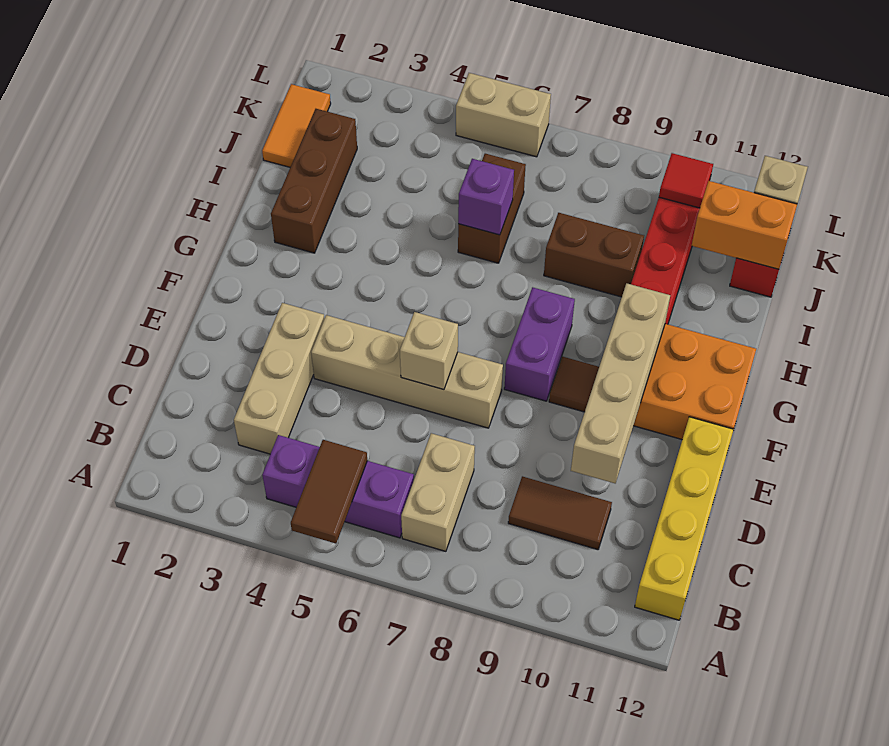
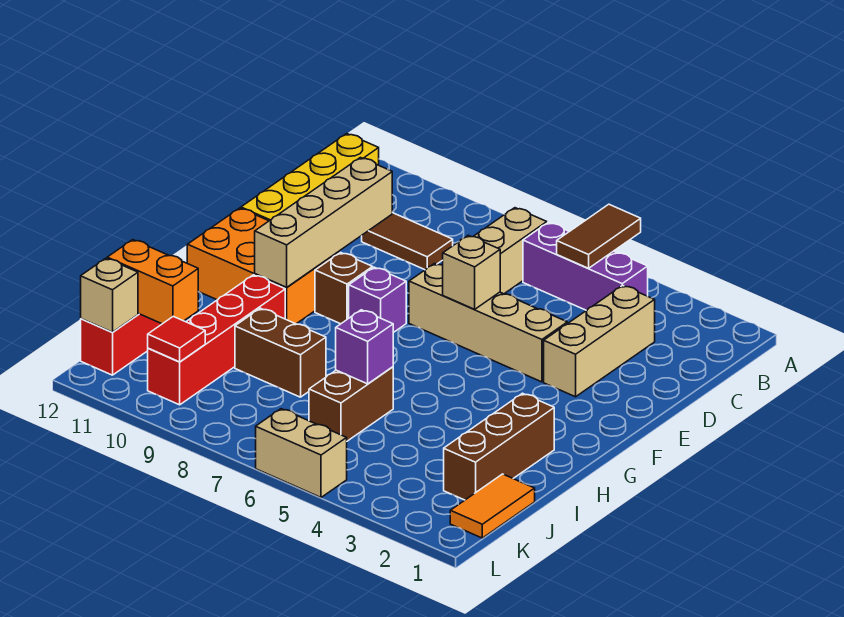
purple 1x2 brick [504,287,575,401] -> purple 1x1 brick [349,267,406,333]
brown 1x1 tile [549,357,599,412] -> brown 1x1 brick [315,252,373,324]

